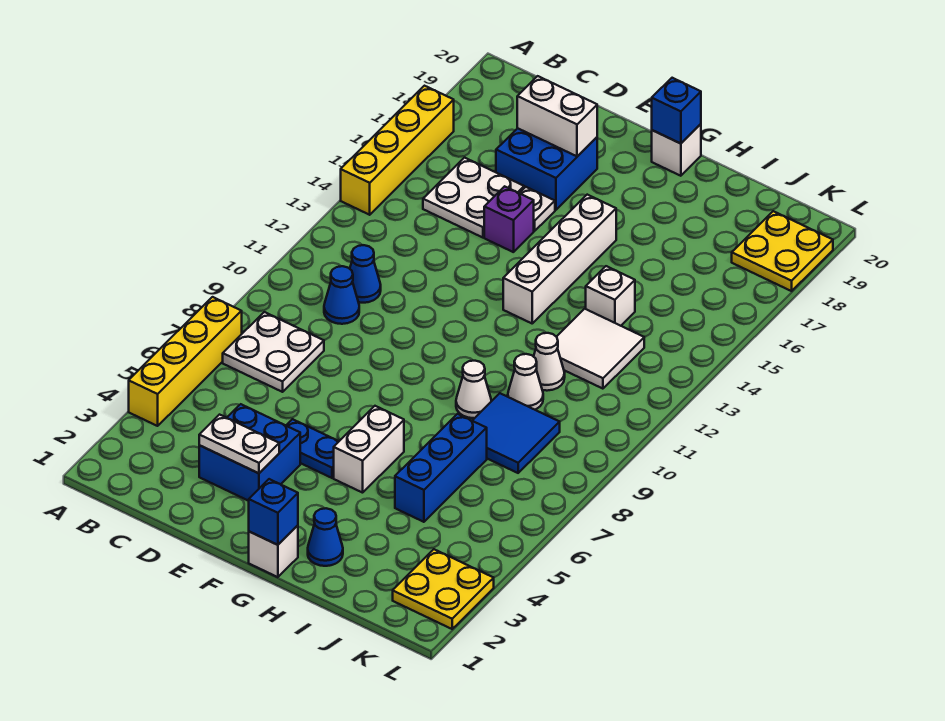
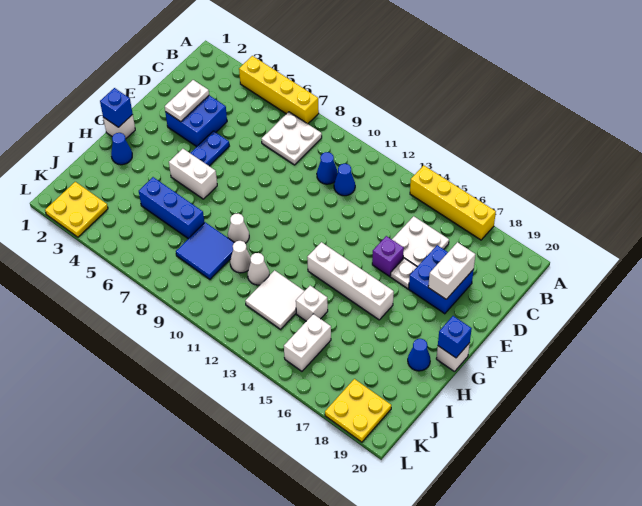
none -> blue 1x1 cone [408,339,430,371]
none -> white 1x2 brick [284,314,331,371]

